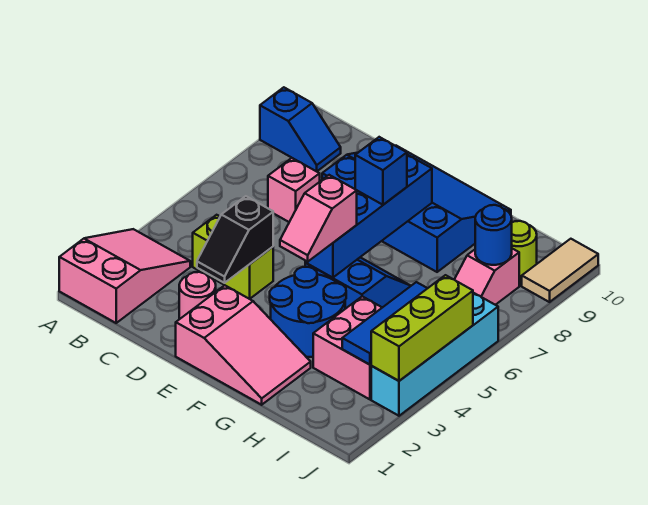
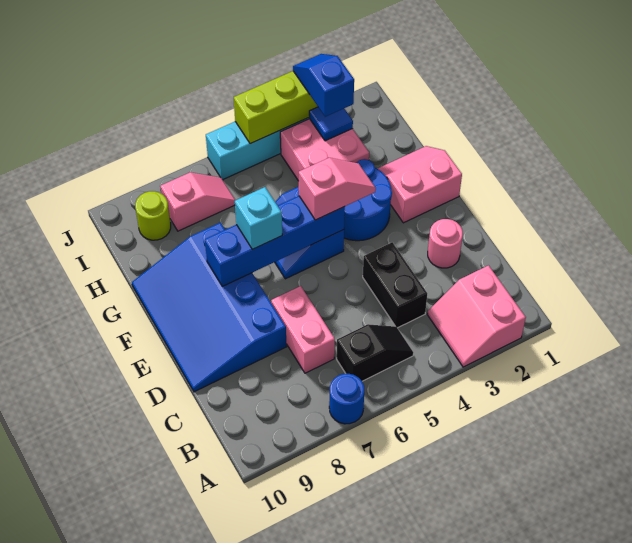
pink 2x3 slope [59,229,190,323] -> pink 2x2 slope [427,265,526,367]
blue 1x2 slope [260,87,341,171] -> blue 1x2 slope moved to [293,54,354,117]
lime 1x2 brick [193,215,273,299] -> black 1x2 brick [363,242,427,328]
pink 1x1 brick [268,158,320,222] -> pink 1x2 brick [271,286,335,373]
black 1x2 slope [197,196,273,283] -> black 1x2 slope moved to [337,324,413,381]
pink 2x3 slope [176,285,311,405] -> pink 2x2 slope [377,146,462,223]
blue 1x1 brick [355,137,407,205] -> cyan 1x1 brick [235,187,282,249]
blue 1x3 tile [342,282,427,365] -> blue 1x1 tile [309,107,353,141]
blue 1x1 round brick [475,205,512,265] -> blue 1x1 round brick moved to [329,374,364,424]
tan 1x2 tile [522,239,598,302] -> none

